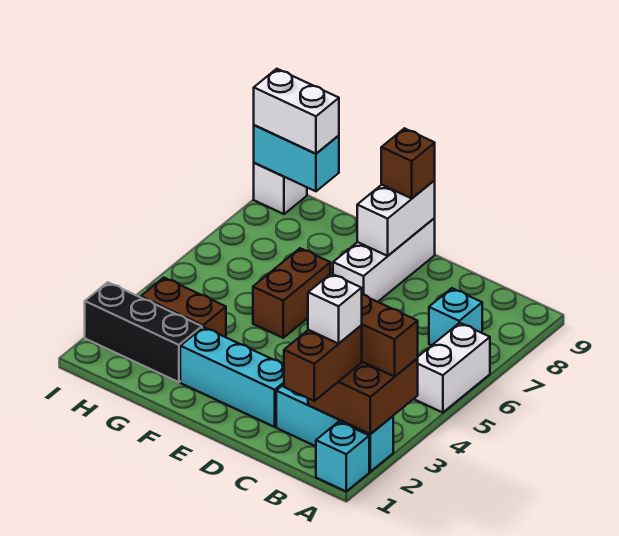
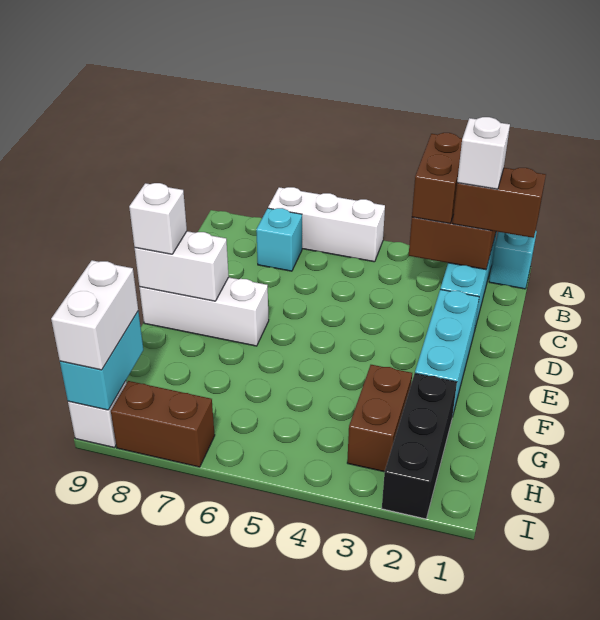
white 1x2 brick [414,323,490,413] -> white 1x3 brick [268,187,385,262]
brown 1x1 brick [381,128,435,198] -> white 1x1 brick [129,183,187,254]
brown 1x2 brick [253,248,330,338] -> brown 1x2 brick moved to [111,381,215,467]

